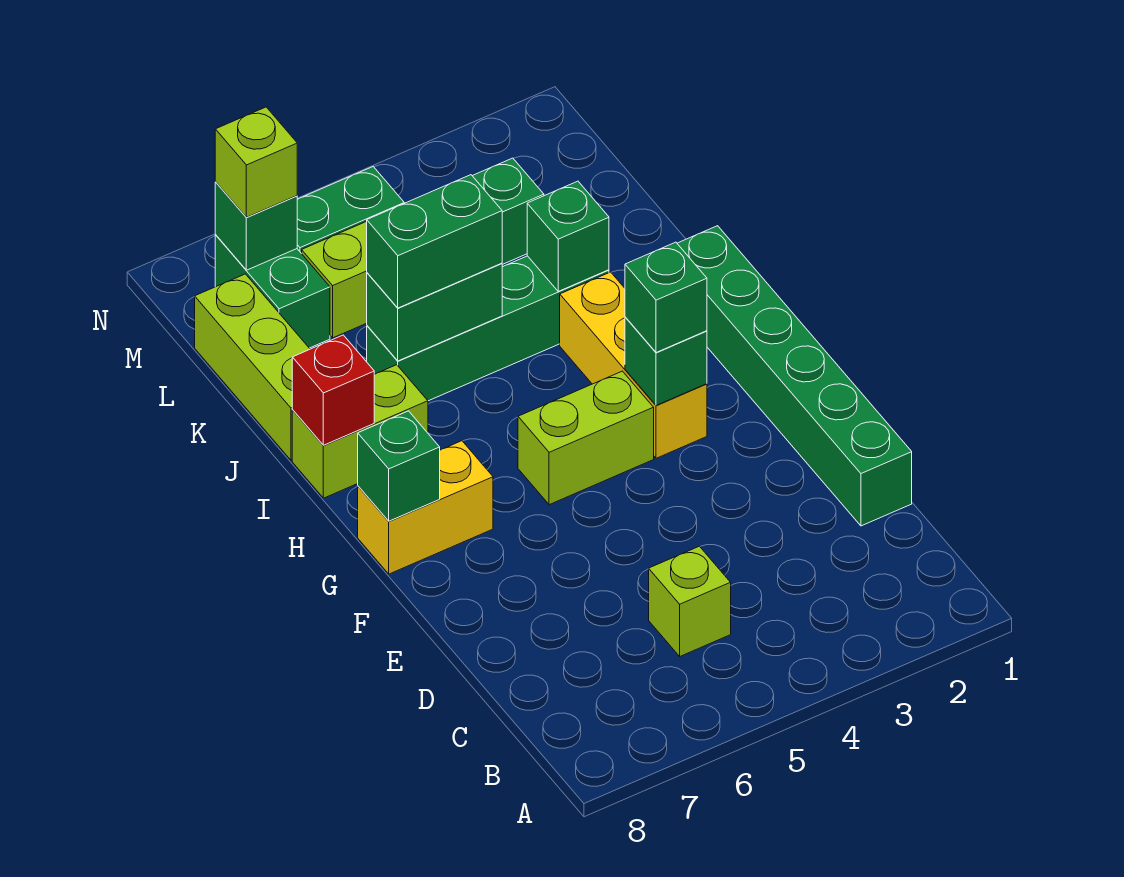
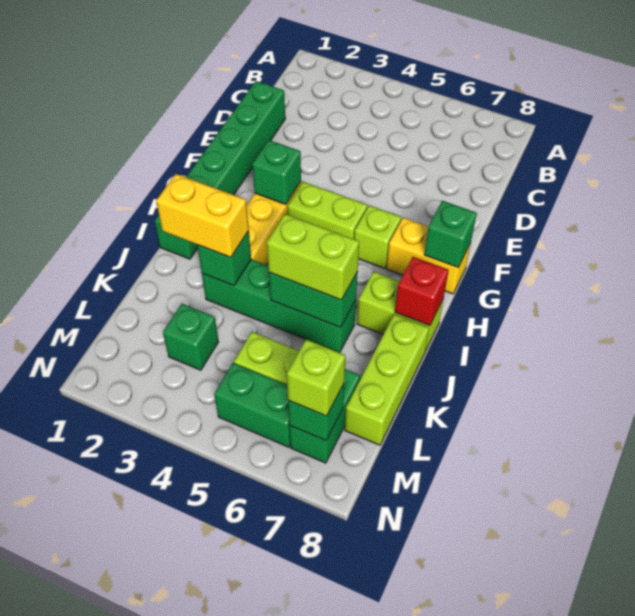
lime 1x1 brick [649,546,731,656] -> lime 1x1 brick moved to [354,205,401,269]
green 1x1 brick [625,242,707,353] -> none
none -> yellow 1x2 brick [156,174,249,258]
green 1x2 brick [367,175,502,308] -> lime 1x2 brick [267,214,359,300]

